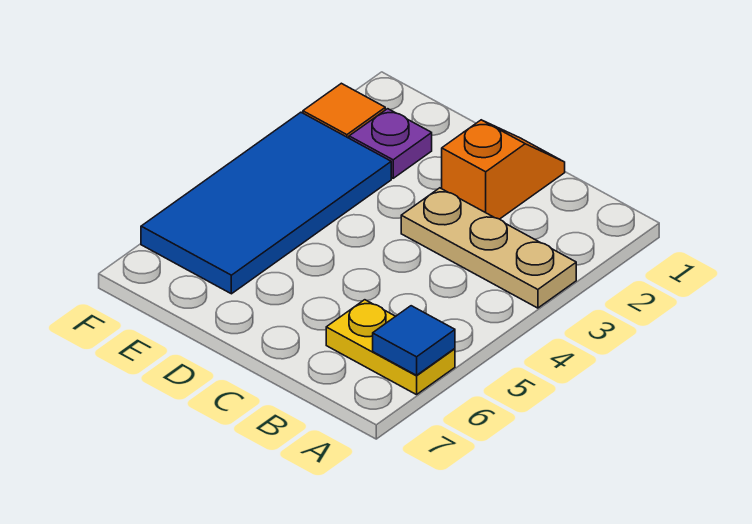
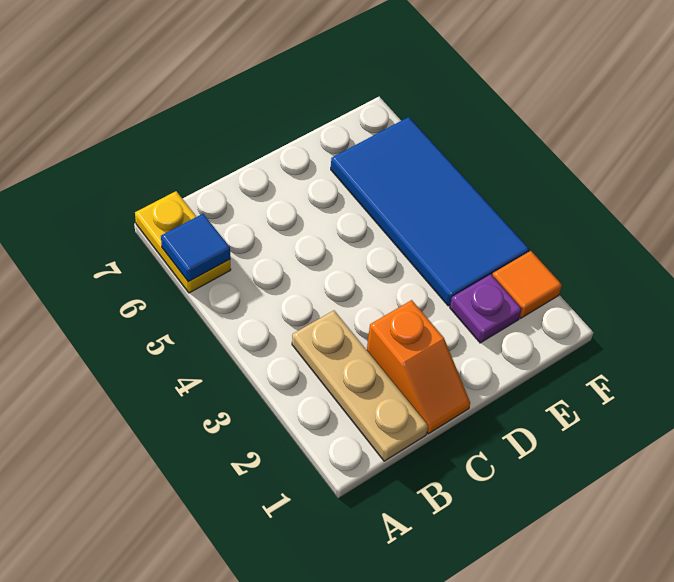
tan 1x3 plate [401,188,576,308] -> tan 1x3 plate turned to [292,311,428,461]
yellow 1x2 plate [326,300,455,395] -> yellow 1x2 plate turned to [135,191,231,293]

